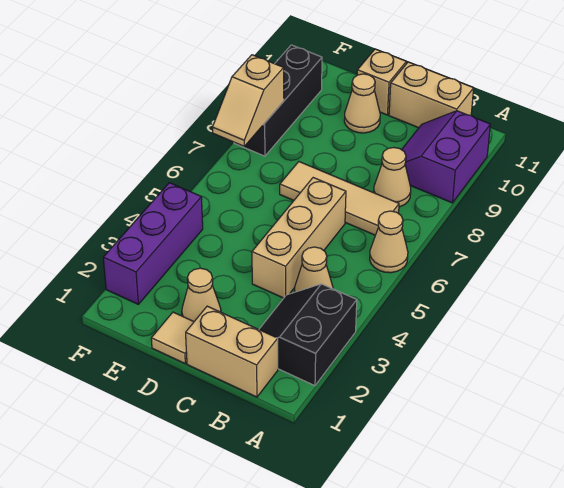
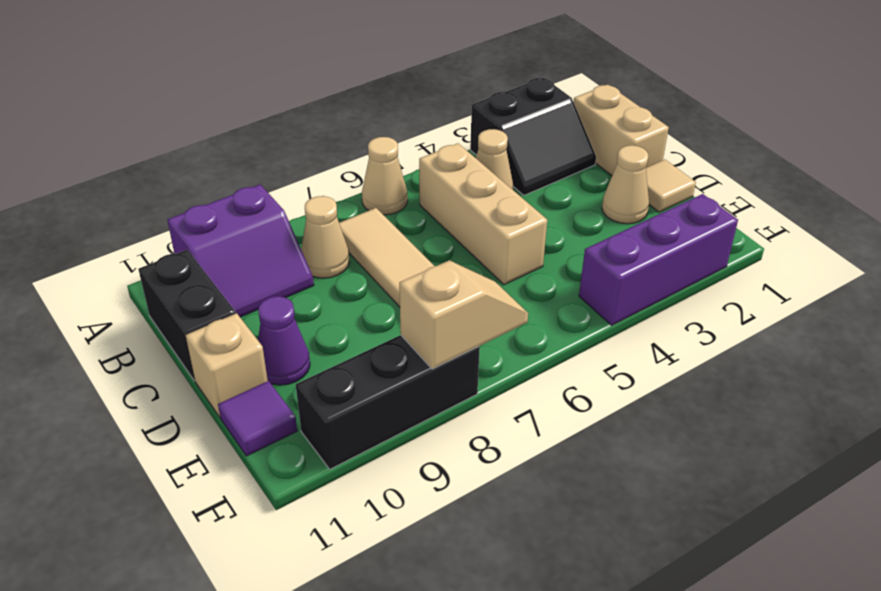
tan 1x2 brick [389,62,474,128] -> black 1x2 brick [138,250,236,381]
tan 1x3 brick [252,178,346,298] -> tan 1x3 brick turned to [419,143,547,285]
tan 1x1 cone [344,74,380,133] -> purple 1x1 cone [258,296,310,385]
none -> purple 1x1 tile [218,381,297,456]

